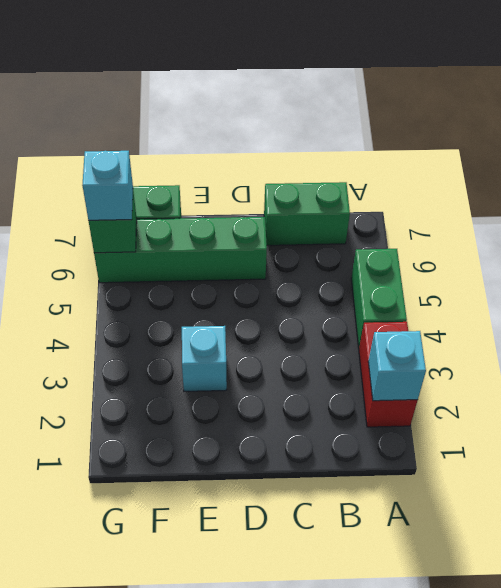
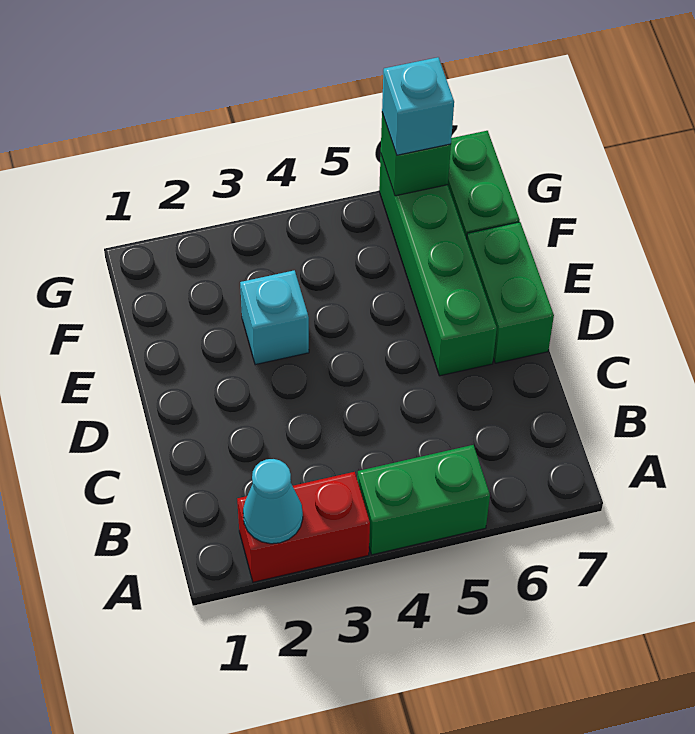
cyan 1x1 brick [368,331,426,401] -> cyan 1x1 cone [243,459,303,544]
green 1x2 brick [264,182,350,245] -> green 1x2 brick moved to [467,222,554,363]

